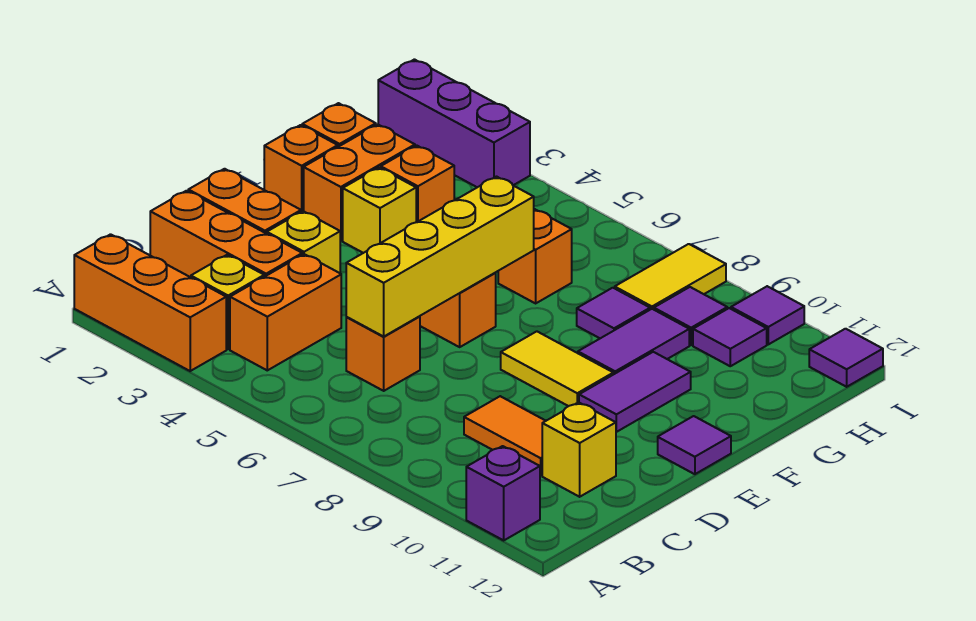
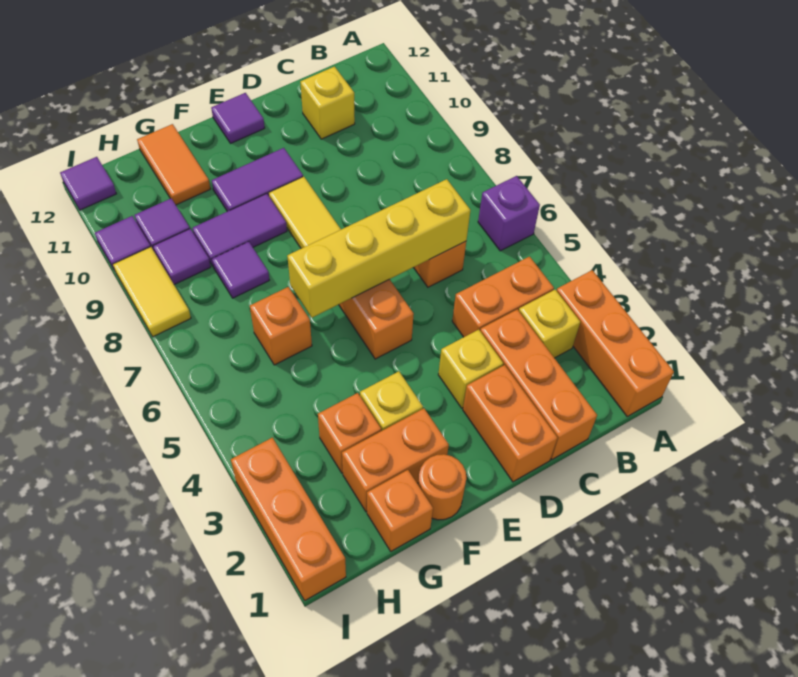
purple 1x1 brick [466,446,540,540] -> purple 1x1 brick moved to [478,176,540,251]
orange 1x2 tile [464,396,546,476] -> orange 1x2 tile moved to [137,124,210,205]
orange 1x1 brick [264,125,338,212] -> orange 1x1 round brick [418,454,466,520]
yellow 1x2 tile [615,244,726,310] -> yellow 1x2 tile turned to [113,247,191,337]
purple 1x3 brick [378,59,530,187] -> orange 1x3 brick [231,438,346,600]

